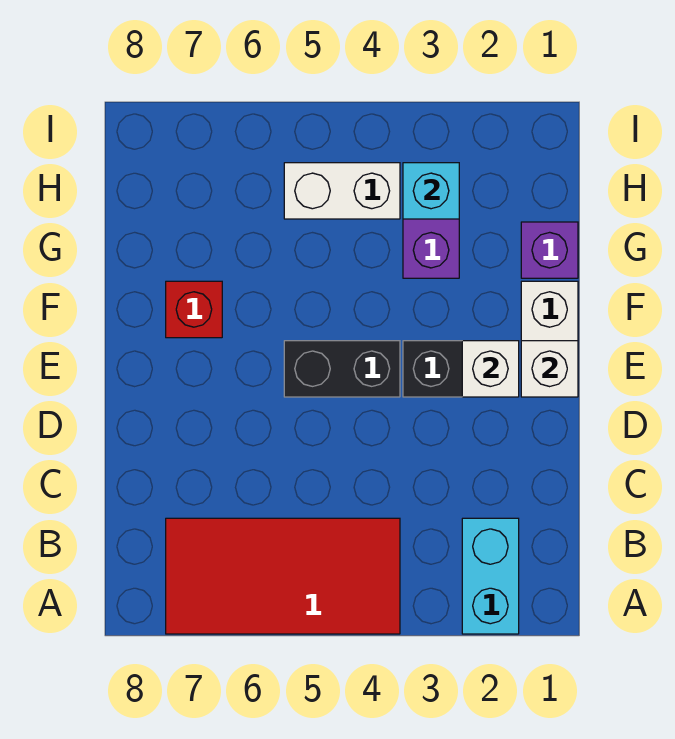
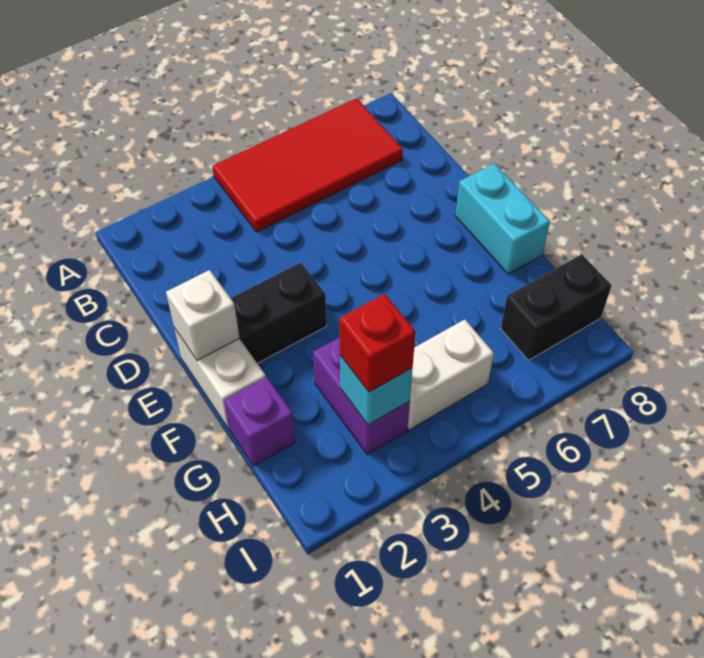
cyan 1x2 brick [462,518,519,634] -> cyan 1x2 brick moved to [455,163,550,274]
white 1x1 brick [462,341,519,397] -> none
black 1x2 brick [284,341,400,397] -> black 1x2 brick moved to [501,254,612,360]
red 1x1 brick [166,281,222,338] -> red 1x1 brick moved to [339,294,416,392]

